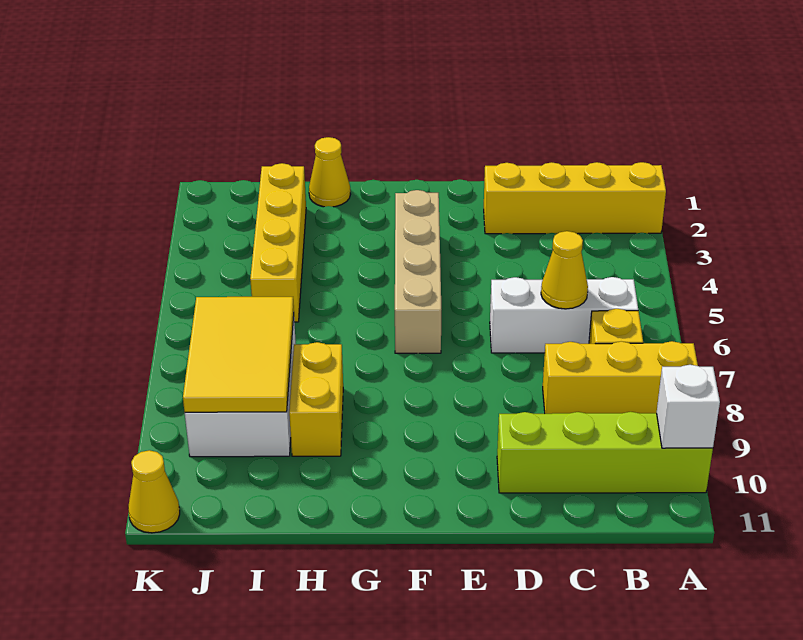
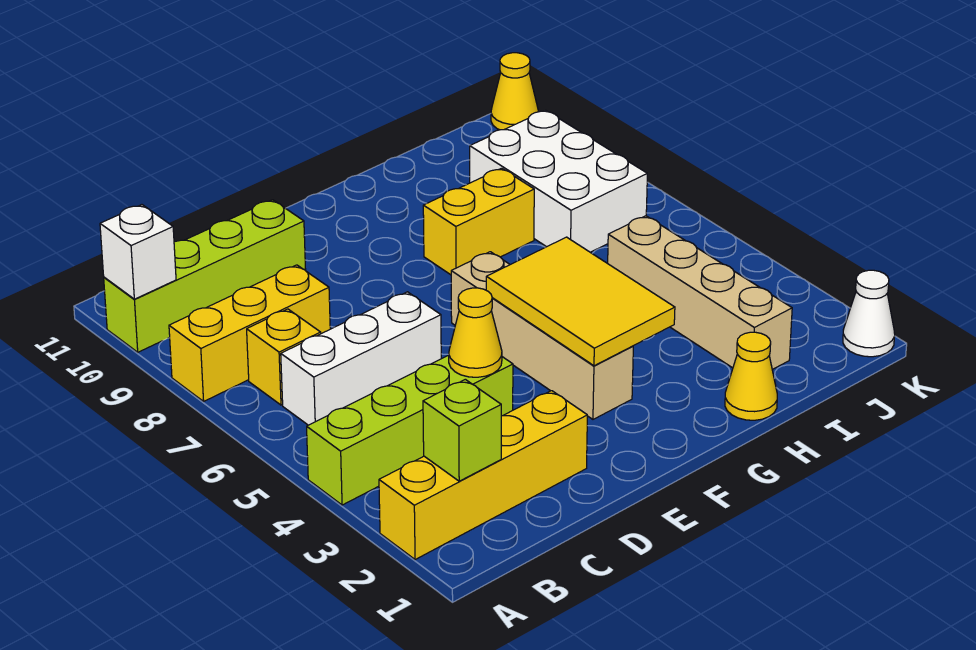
none -> lime 1x4 brick [307,355,513,505]
none -> lime 1x1 brick [423,379,501,481]
yellow 1x1 cone [541,231,588,309] -> yellow 1x1 cone moved to [449,288,502,377]
yellow 1x2 brick [289,342,343,456] -> yellow 1x2 brick turned to [423,168,534,275]
yellow 1x4 brick [250,163,306,322] -> tan 1x4 brick [608,216,792,370]
yellow 2x3 tile [183,297,294,412] -> yellow 2x3 tile moved to [486,237,675,366]
none -> white 1x1 cone [843,270,895,357]

